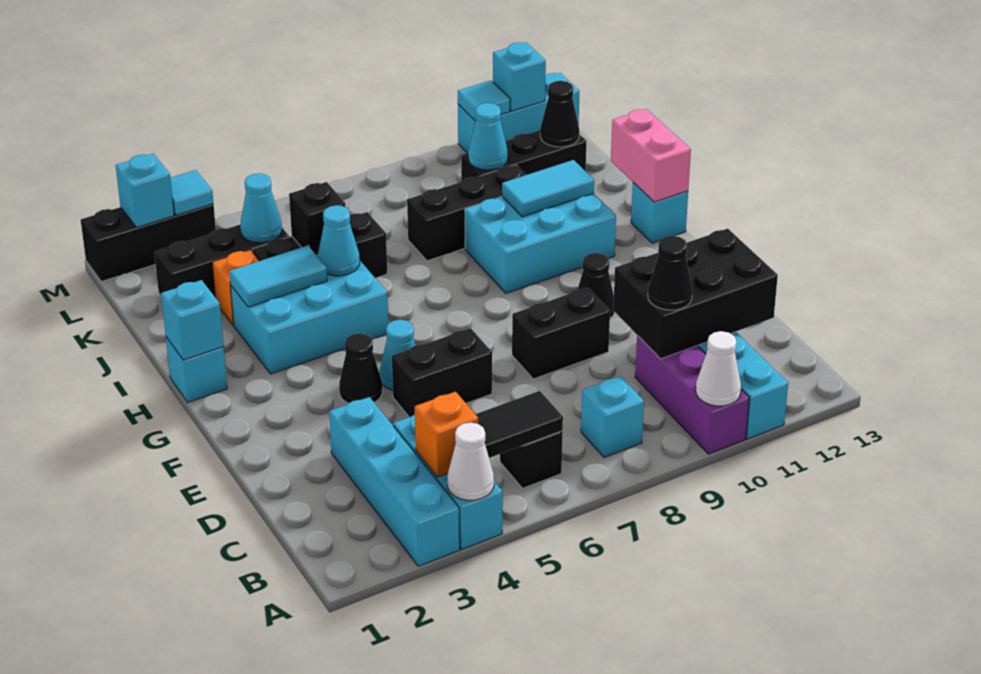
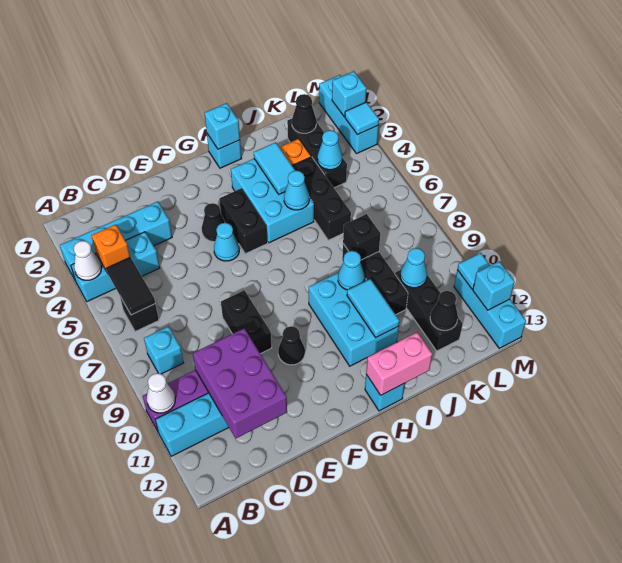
black 2x3 brick [613,229,778,359] -> purple 2x3 brick [193,328,287,438]
black 1x1 cone [648,236,693,310] -> black 1x1 cone moved to [292,94,316,133]
black 1x2 brick [392,328,492,417] -> black 1x2 brick moved to [219,188,268,254]
none -> cyan 1x1 cone [338,251,365,290]
black 1x1 brick [289,182,345,255] -> black 1x1 brick moved to [343,214,381,260]
black 1x3 brick [81,204,216,282] -> cyan 1x3 brick [319,75,379,154]

